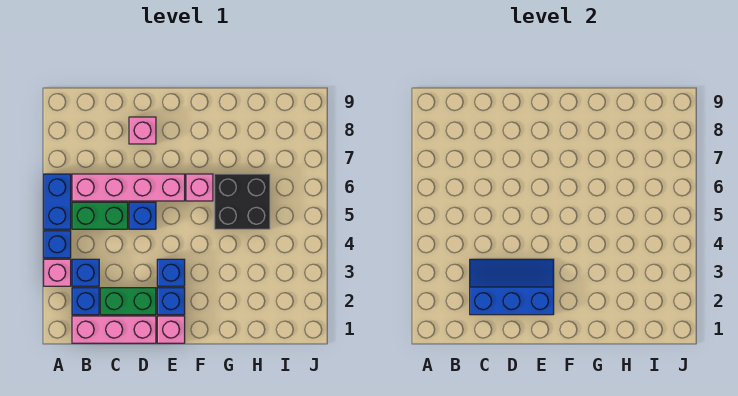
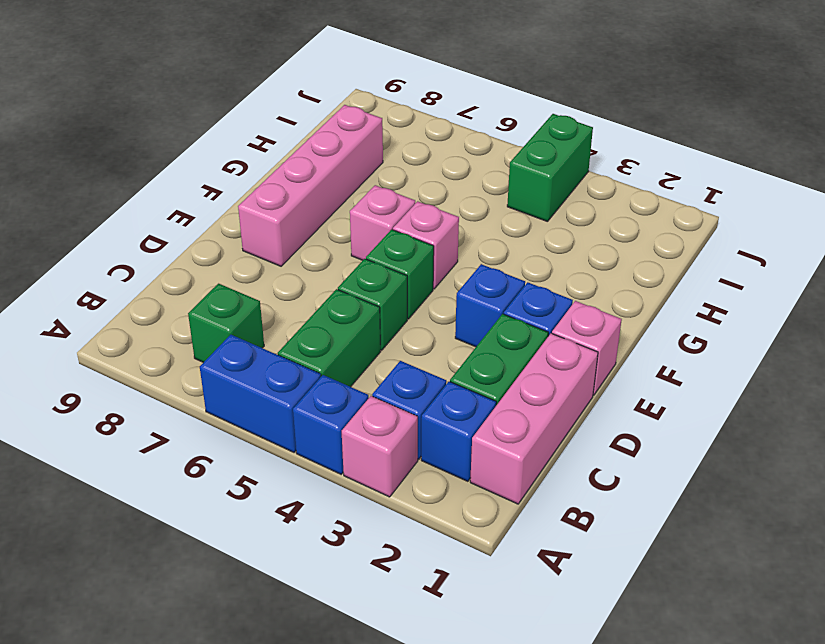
pink 1x4 brick [72,174,185,201] -> pink 1x4 brick moved to [238,105,383,266]
none -> green 1x1 brick [188,284,264,363]
blue 2x3 slope [470,259,554,315] -> none
blue 1x1 brick [129,202,156,229] -> green 1x1 brick [338,259,407,350]
pink 1x1 brick [129,117,156,144] -> pink 1x1 brick moved to [393,201,459,289]
none -> green 1x1 brick [366,229,434,319]
black 2x2 brick [214,174,270,229] -> none
none -> green 1x2 brick [507,114,593,222]

